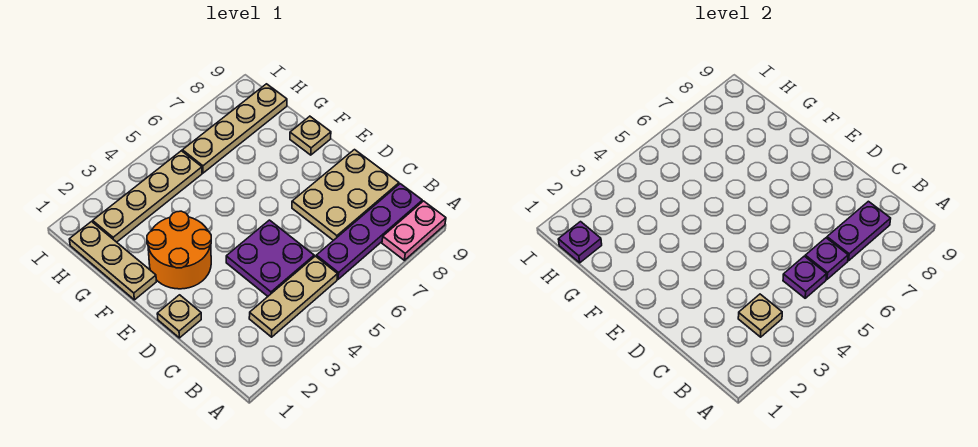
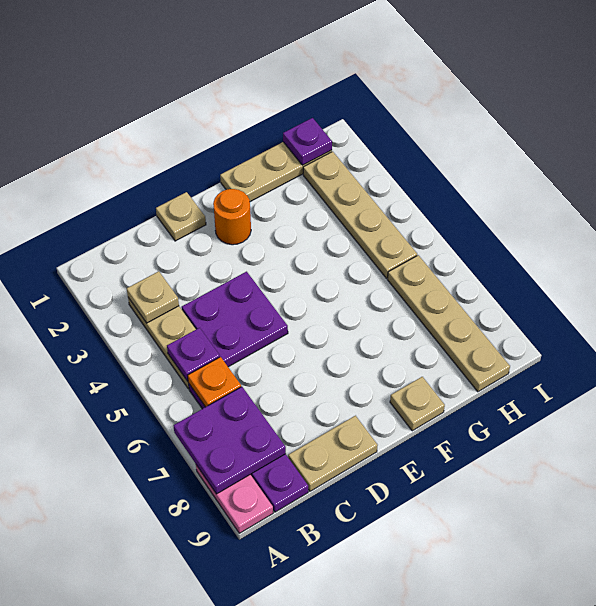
purple 1x1 plate [805,238,848,279] -> orange 1x1 plate [188,357,241,407]
purple 1x2 plate [827,201,891,261] -> purple 2x2 plate [174,387,286,494]
tan 2x3 plate [292,150,399,240] -> tan 1x2 plate [288,416,378,491]
orange 2x2 round brick [147,211,211,289] -> orange 1x1 round brick [213,189,251,245]

